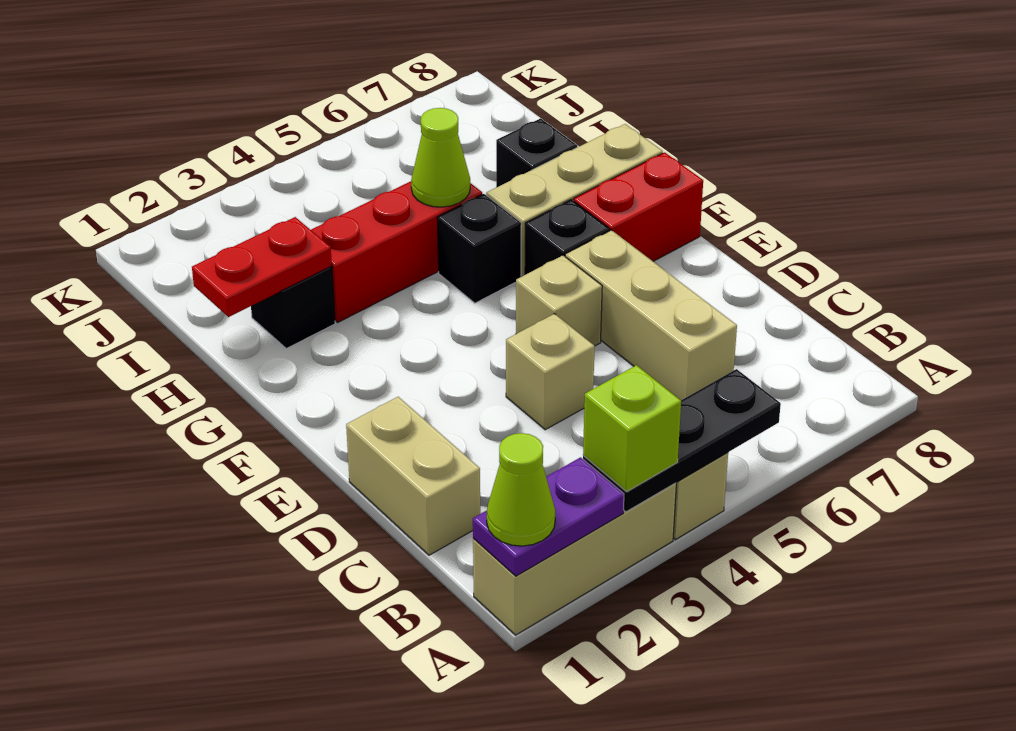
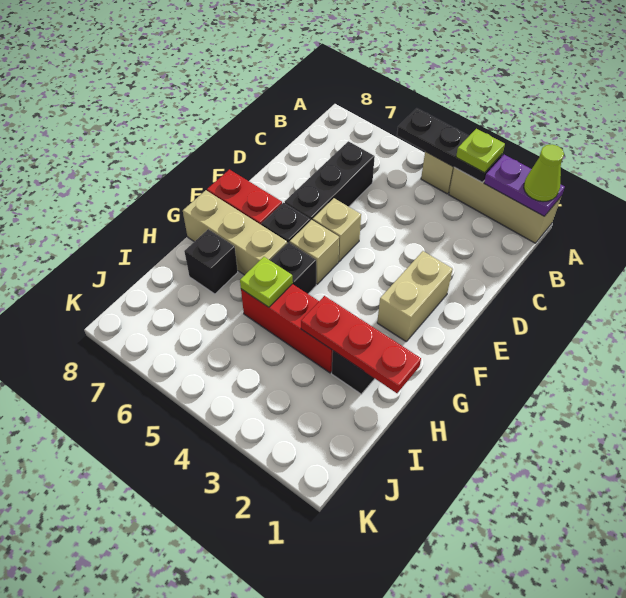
lime 1x1 brick [583,365,681,491] -> lime 1x1 plate [456,129,505,173]
tan 1x2 brick [346,397,480,555] -> tan 1x2 brick moved to [377,251,453,341]
tan 1x3 brick [565,230,737,400] -> black 1x3 brick [285,141,375,221]
tan 1x1 brick [506,314,595,430] -> tan 1x1 brick moved to [290,220,339,284]
red 1x2 plate [192,217,332,317] -> red 1x3 plate [301,296,421,393]
lime 1x1 cone [411,108,470,207] -> lime 1x1 plate [240,257,293,307]

